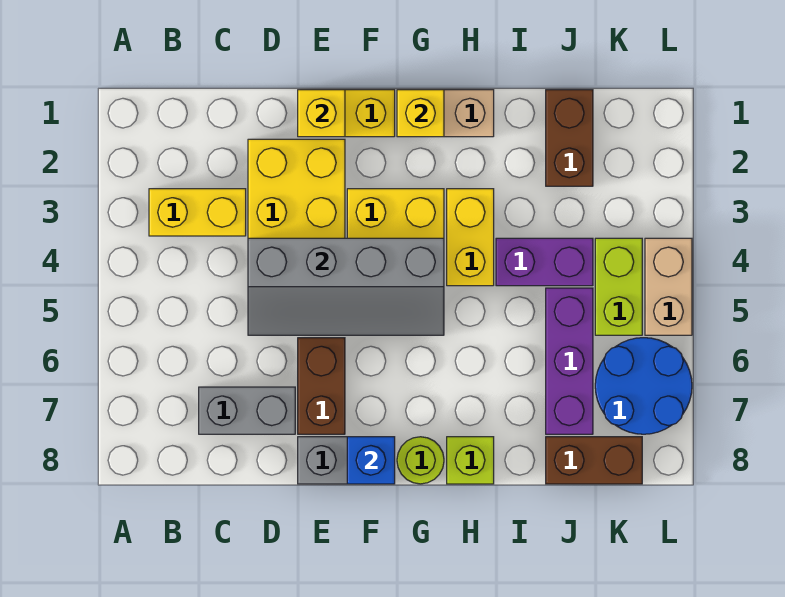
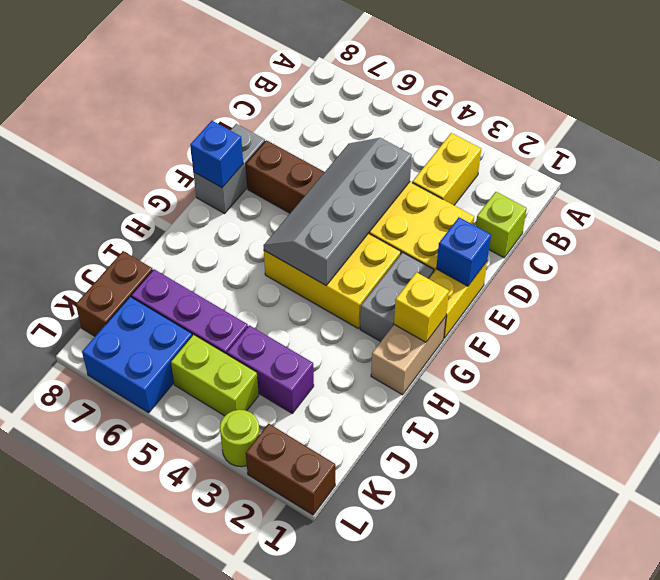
grey 1x2 brick [199,387,295,434] -> grey 1x2 brick moved to [360,252,434,342]
yellow 1x1 brick [298,90,345,137] -> blue 1x1 brick [436,217,491,286]
lime 1x1 round brick [397,437,444,484] -> lime 1x1 round brick moved to [220,410,260,467]
yellow 1x2 brick [447,189,494,286] -> none
lime 1x1 brick [447,437,494,484] -> lime 1x1 brick moved to [476,192,527,258]
purple 1x2 brick [496,238,593,286] -> purple 1x2 brick turned to [227,325,314,413]
brown 1x2 brick [546,90,593,186] -> brown 1x2 brick moved to [246,424,335,515]
blue 2x2 round brick [595,338,692,434] -> blue 2x2 brick [82,297,192,413]
tan 1x2 brick [645,238,692,335] -> none

